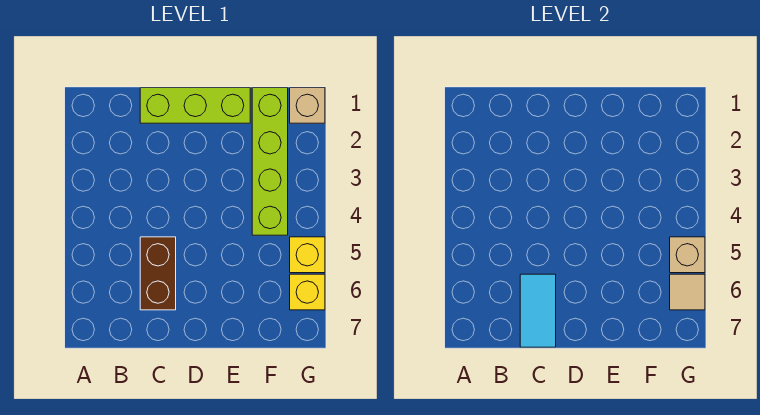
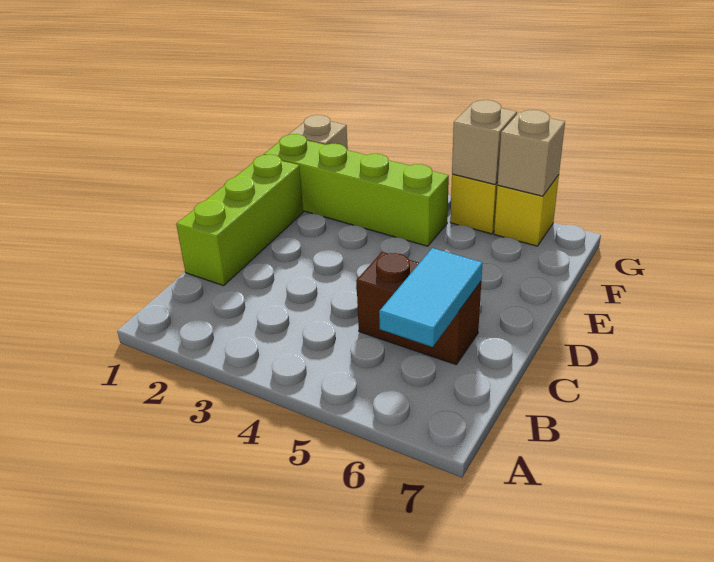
cyan 1x2 tile [520,274,556,347] -> cyan 1x2 tile turned to [379,248,482,347]
tan 1x1 tile [670,274,705,310] -> tan 1x1 brick [498,110,565,196]

